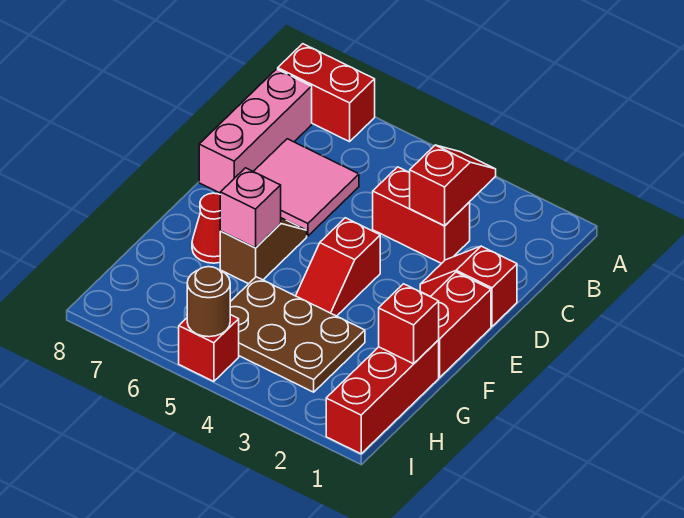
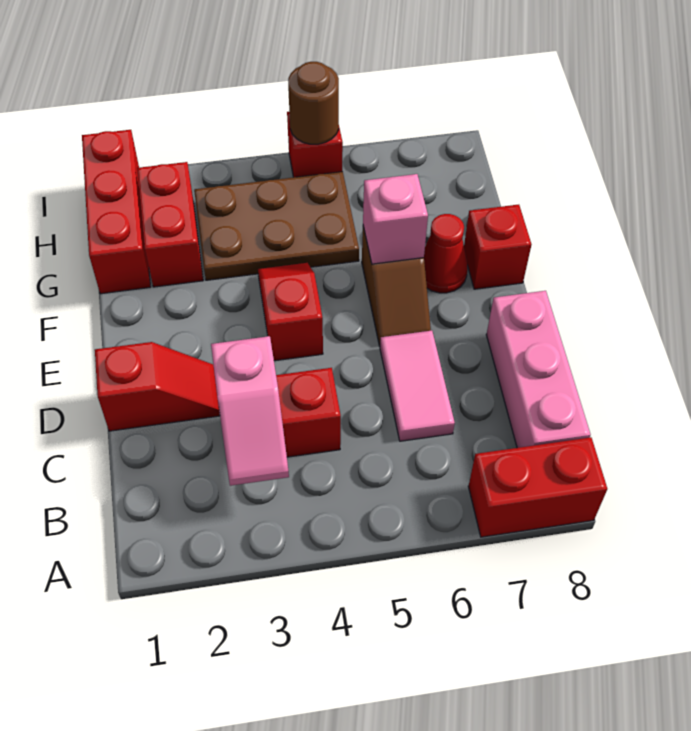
red 1x2 slope [410,145,496,226] -> pink 1x2 slope [211,336,289,486]
pink 2x2 tile [253,139,359,236] -> pink 1x2 tile [380,331,455,441]
red 1x2 brick [431,272,491,377] -> red 1x2 brick moved to [137,162,203,287]
red 1x1 brick [379,284,439,364] -> red 1x1 brick moved to [464,205,532,289]

